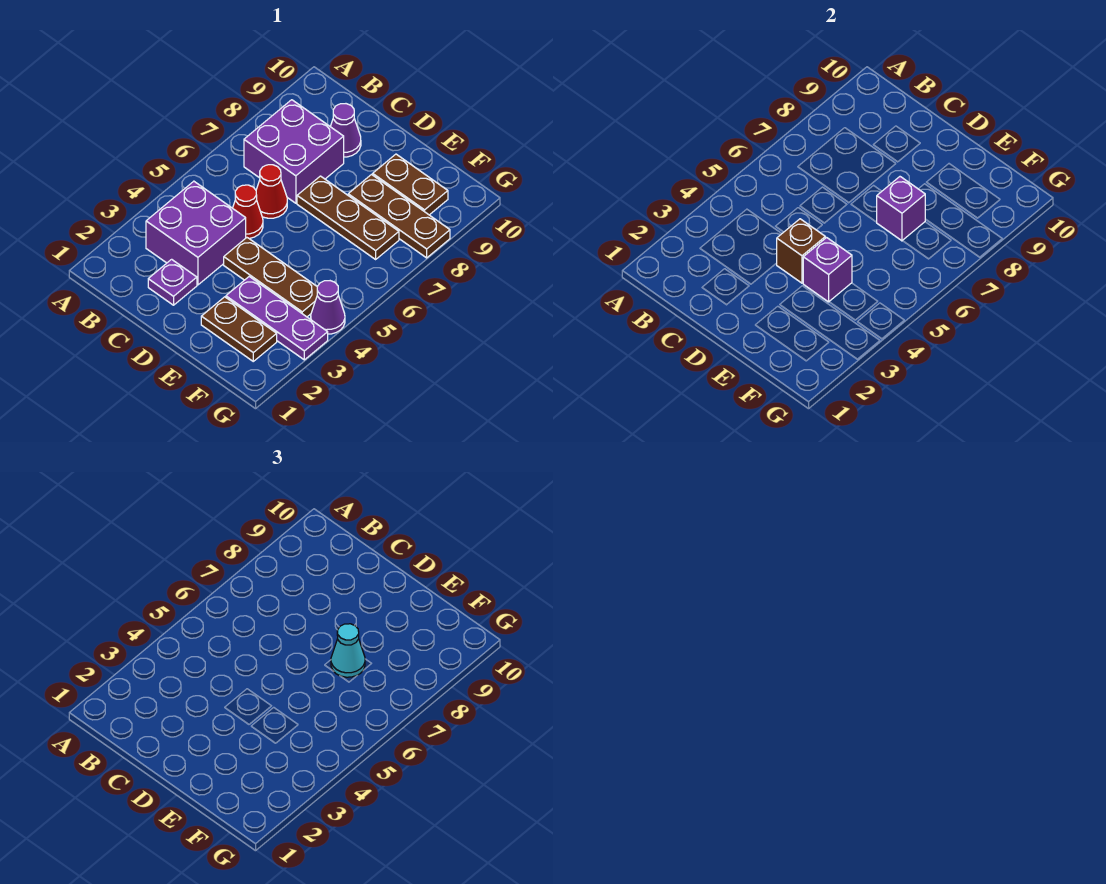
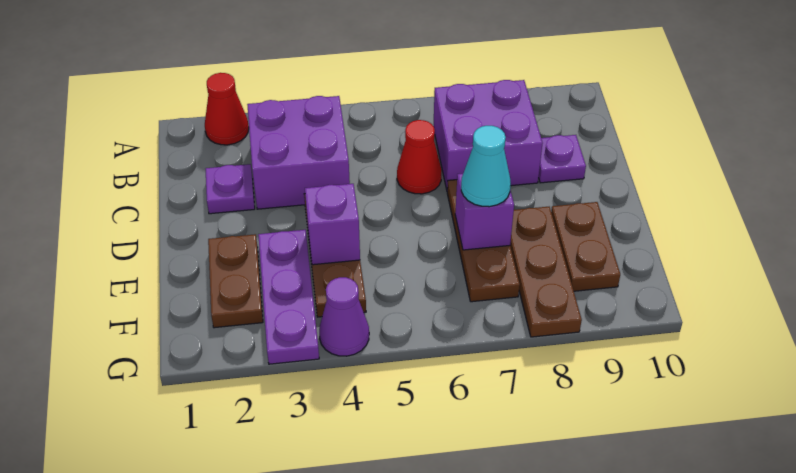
red 1x1 cone [233,185,263,239] -> red 1x1 cone moved to [205,73,249,145]
purple 1x1 cone [330,104,361,157] -> purple 1x1 plate [539,135,586,183]
brown 1x1 brick [777,219,825,283] -> none

